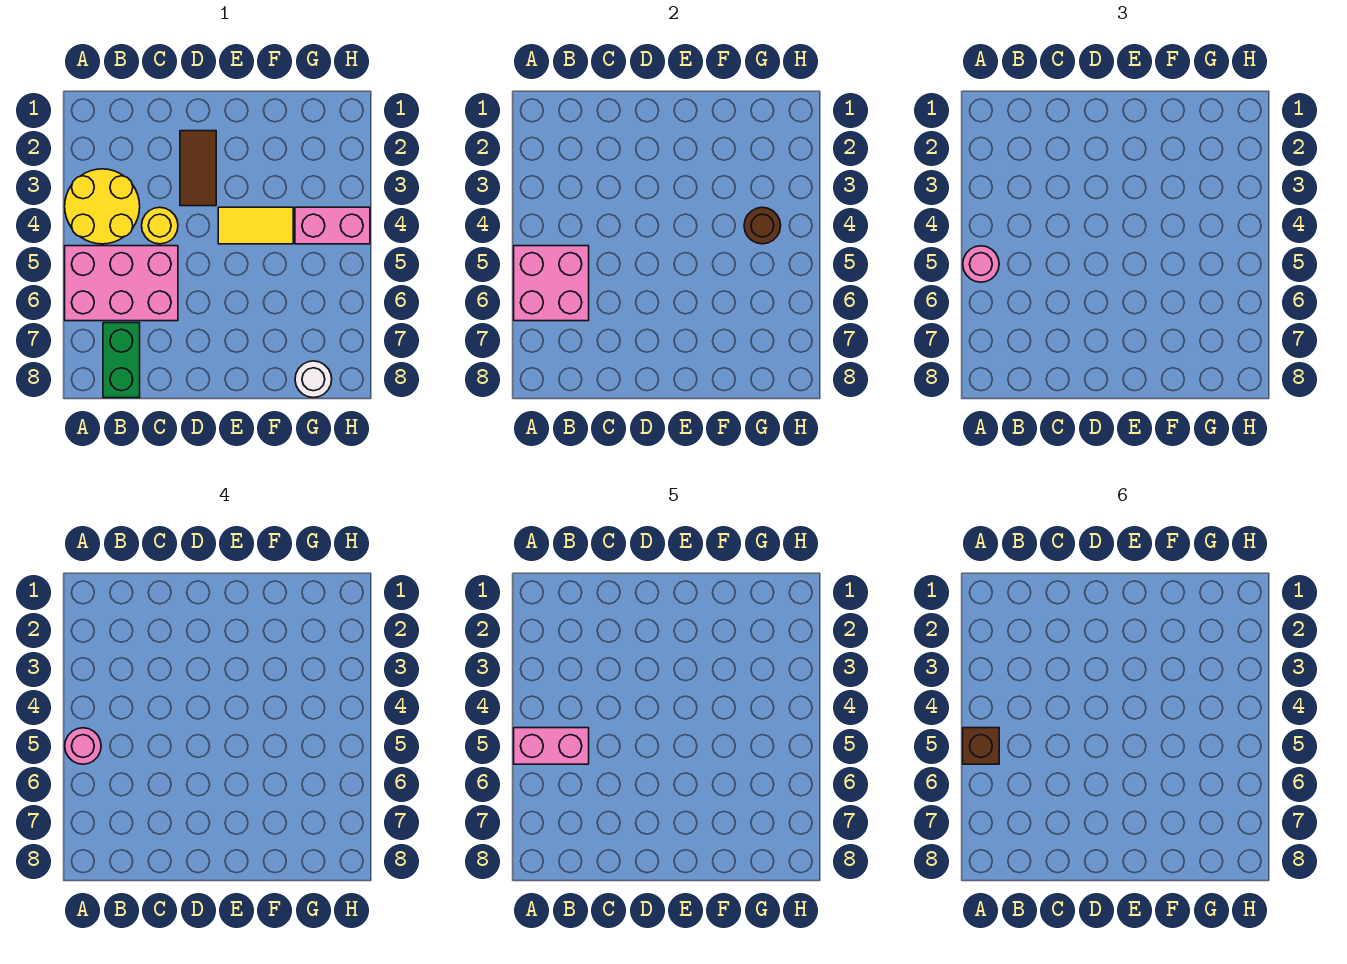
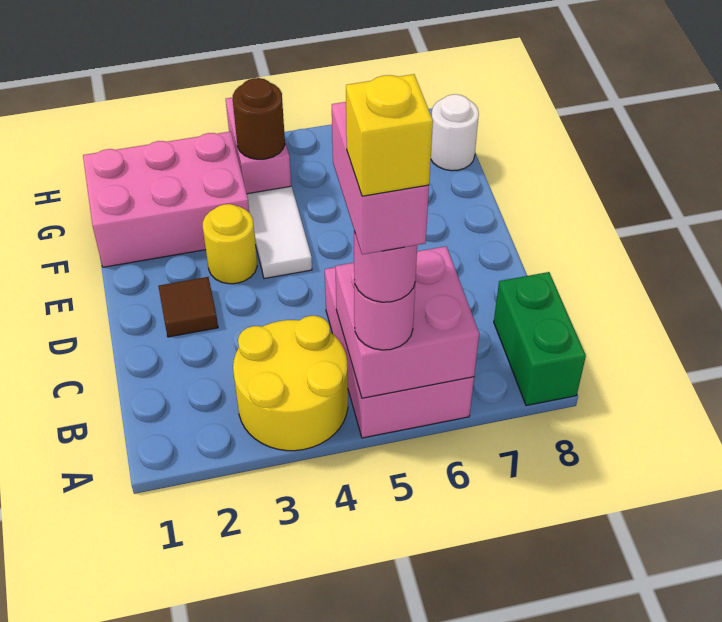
brown 1x1 brick [963,728,999,764] -> yellow 1x1 brick [346,74,433,196]
green 1x2 brick [103,323,140,398] -> green 1x2 brick turned to [494,272,586,406]
yellow 1x1 round brick [142,207,178,244] -> yellow 1x1 round brick moved to [203,204,257,284]
brown 1x2 tile [180,131,216,206] -> brown 1x1 tile [158,277,218,337]
yellow 1x2 tile [218,207,293,244] -> white 1x2 tile [247,186,312,279]
none -> pink 2x3 brick [83,131,249,267]

